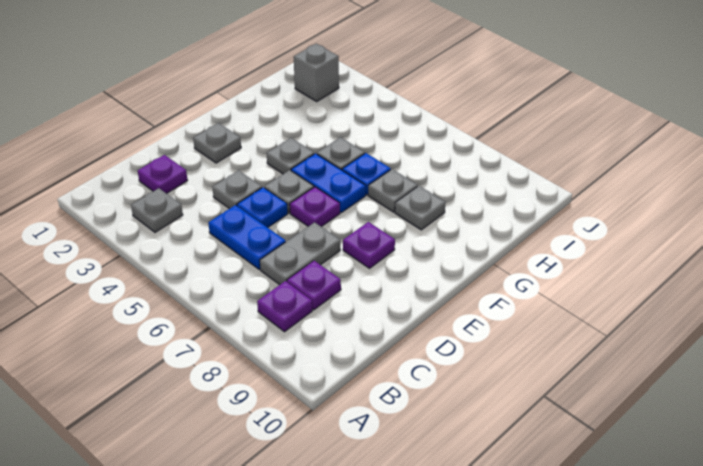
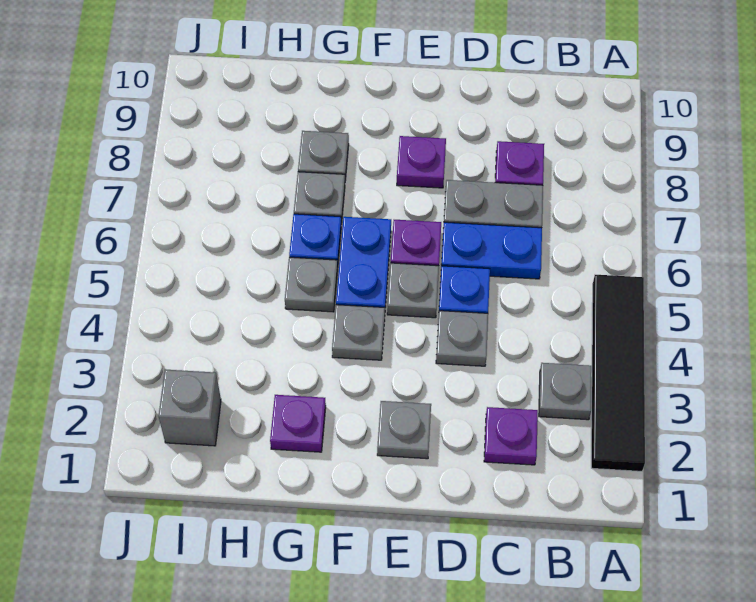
none -> black 1x4 tile [591,275,645,471]
purple 1x1 plate [257,281,312,332] -> purple 1x1 plate moved to [270,395,326,452]
blue 1x2 plate [208,205,286,269] -> blue 1x2 plate turned to [441,222,542,279]

